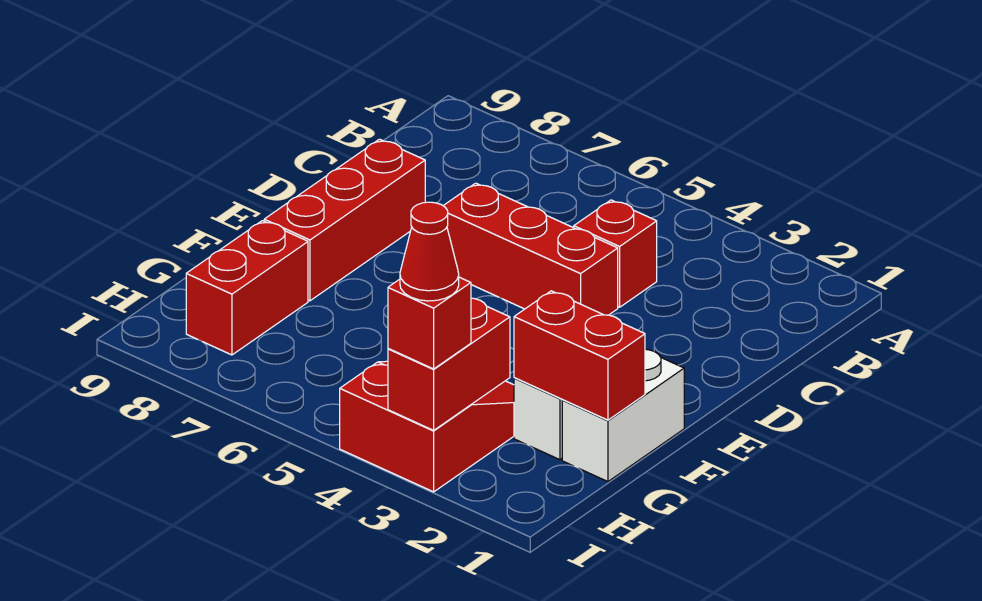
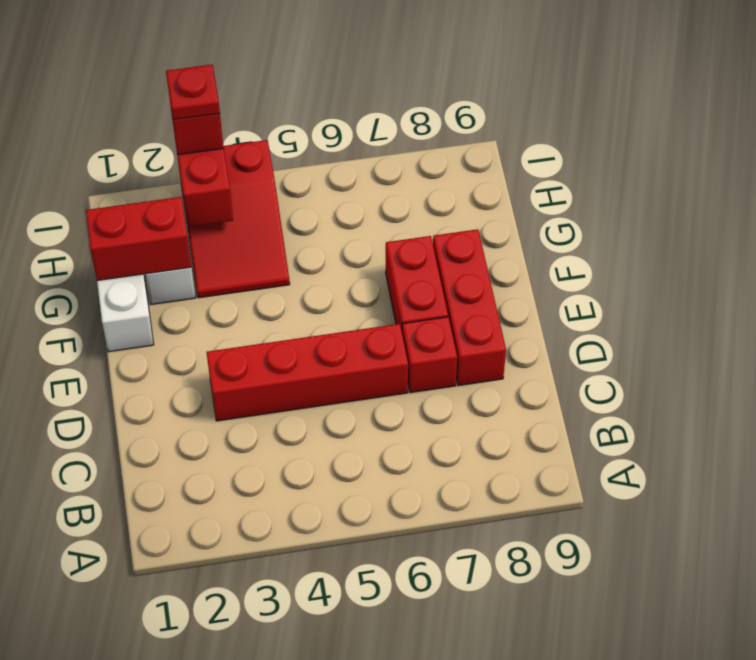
red 1x1 brick [574,200,657,307] -> red 1x1 brick moved to [402,317,457,393]
red 1x3 brick [443,183,618,315] -> red 1x4 brick [207,324,408,421]
red 1x2 brick [186,221,308,355] -> red 1x2 brick moved to [386,236,448,331]
red 1x1 cone [400,202,459,301] -> red 1x1 plate [166,65,220,120]

